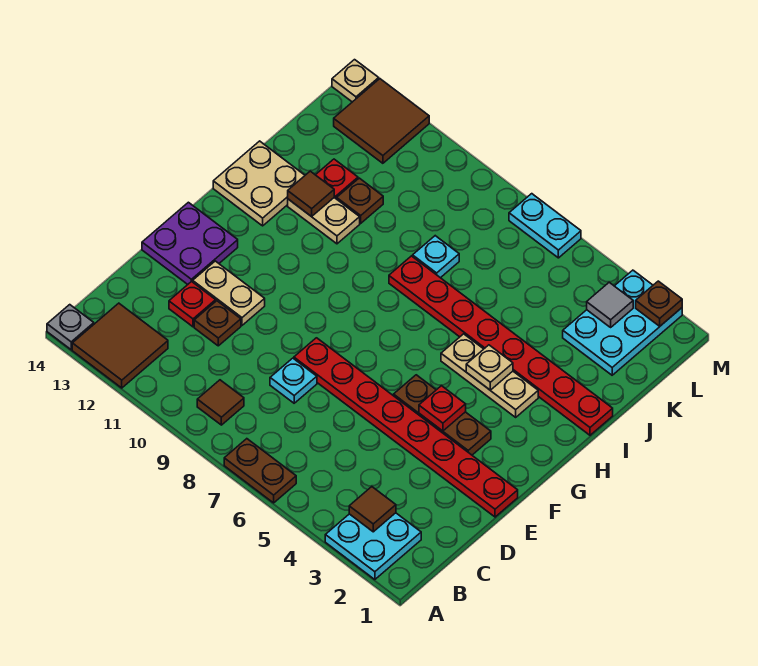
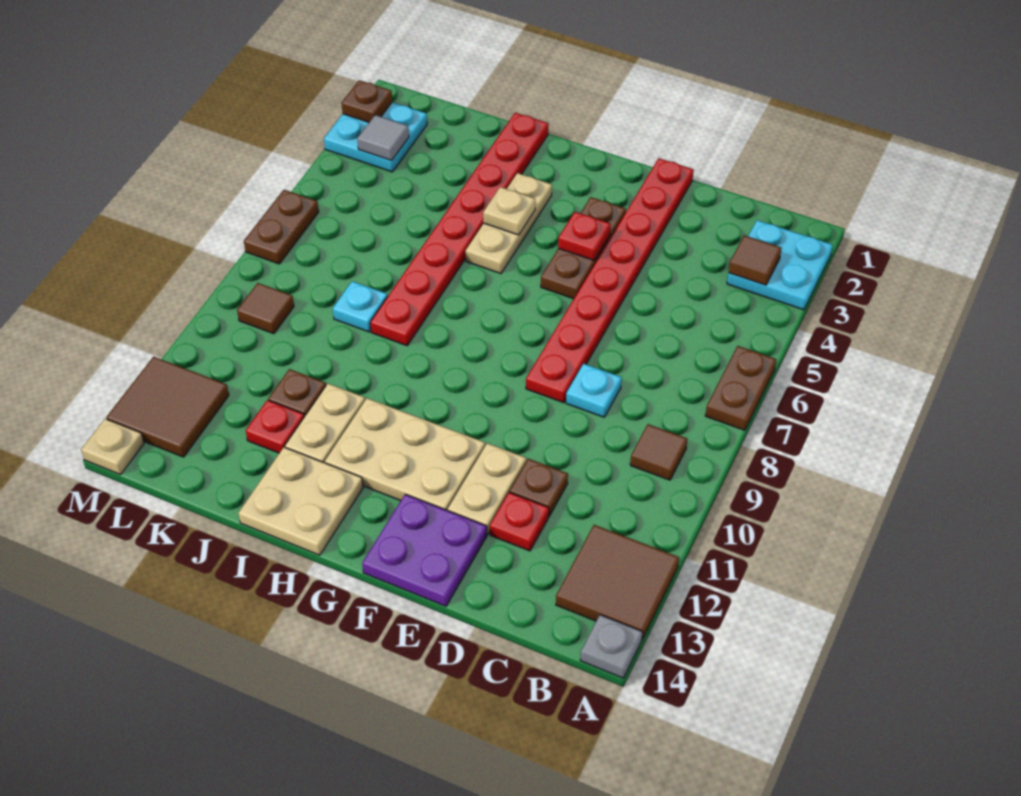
none -> tan 2x3 plate [325,398,485,511]
brown 1x1 tile [288,171,334,217] -> brown 1x1 tile moved to [237,283,294,334]
cyan 2x3 plate [563,270,682,375] -> cyan 2x2 plate [324,102,427,172]
cyan 1x2 plate [509,194,581,258] -> brown 1x2 plate [244,190,319,264]

